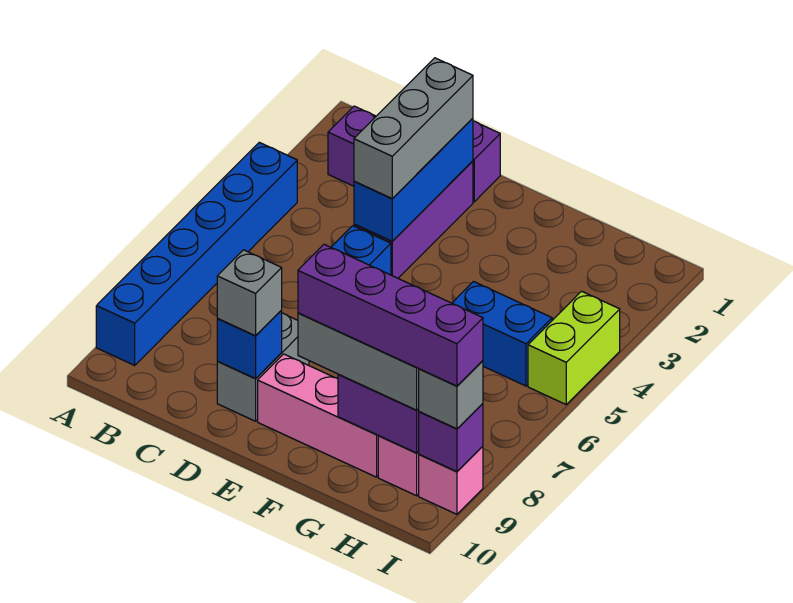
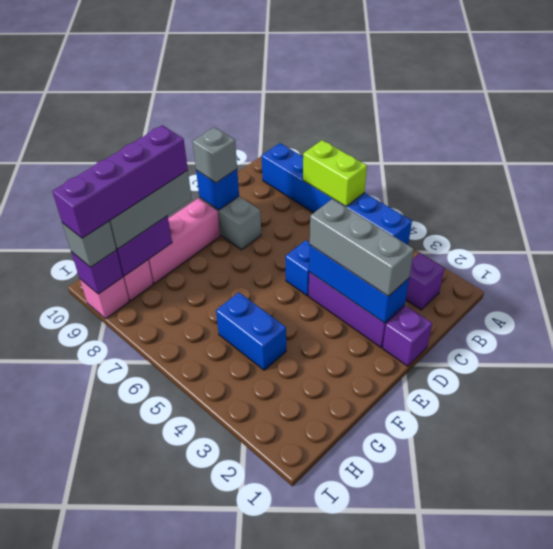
blue 1x2 brick [452,282,552,386] -> blue 1x2 brick turned to [216,293,286,370]
lime 1x2 brick [528,291,620,404] -> lime 1x2 brick moved to [303,140,367,206]

